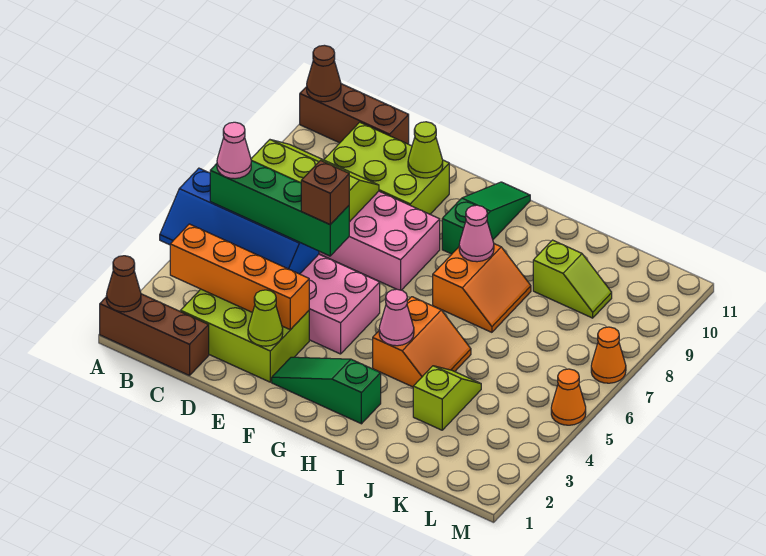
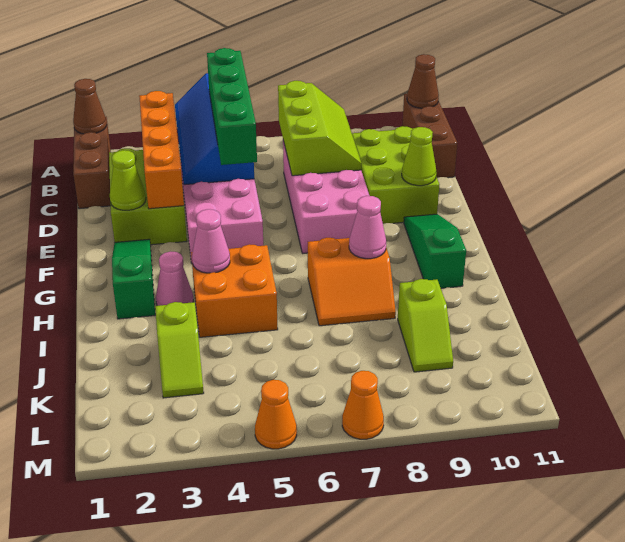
pink 1x1 cone [217,122,251,179] -> pink 1x1 cone moved to [156,252,193,306]
brown 1x1 brick [301,160,349,225] -> none
green 1x3 slope [442,182,530,254] -> green 1x3 slope turned to [404,214,466,288]
orange 2x2 slope [373,297,471,387] -> orange 2x2 brick [191,244,278,337]
lime 1x2 slope [413,366,481,430] -> lime 1x2 slope turned to [155,302,204,398]

